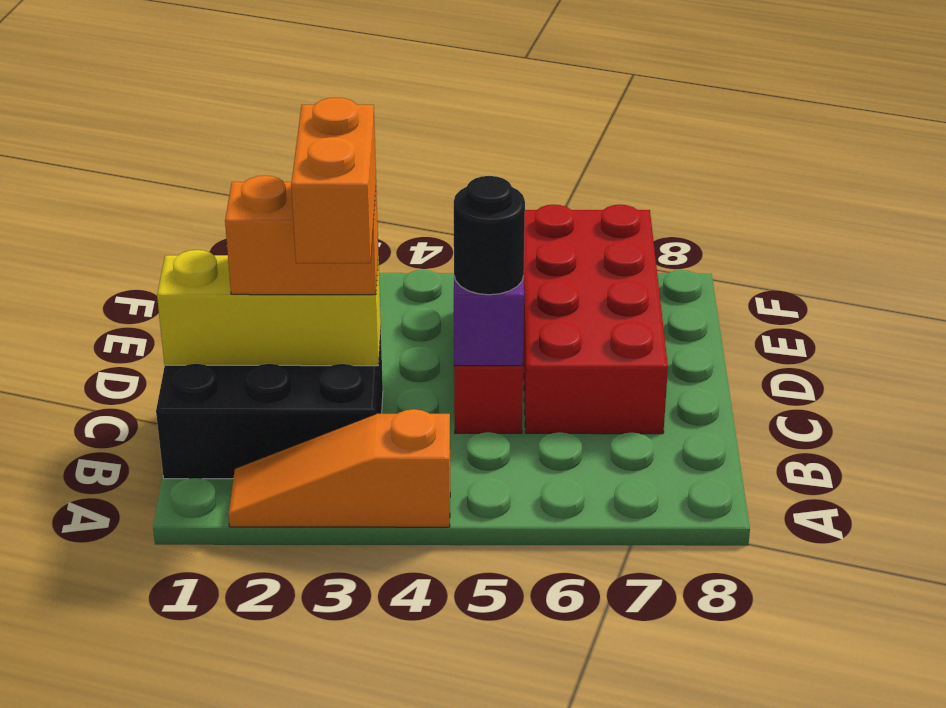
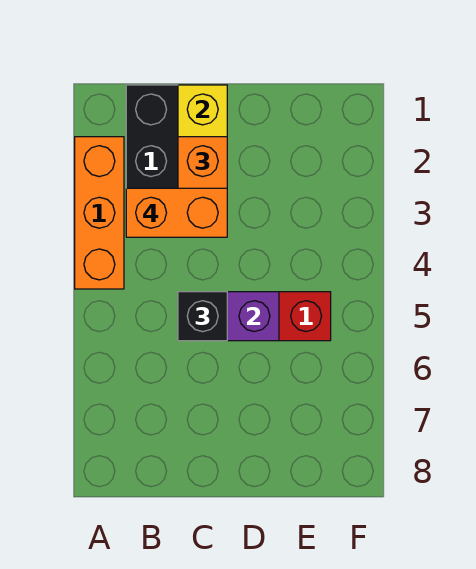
orange 1x3 slope [228,409,450,527] -> orange 1x3 brick [75,137,124,289]
black 1x1 round brick [454,176,525,295] -> black 1x1 brick [178,292,227,341]
red 2x4 brick [523,205,668,434] -> none

